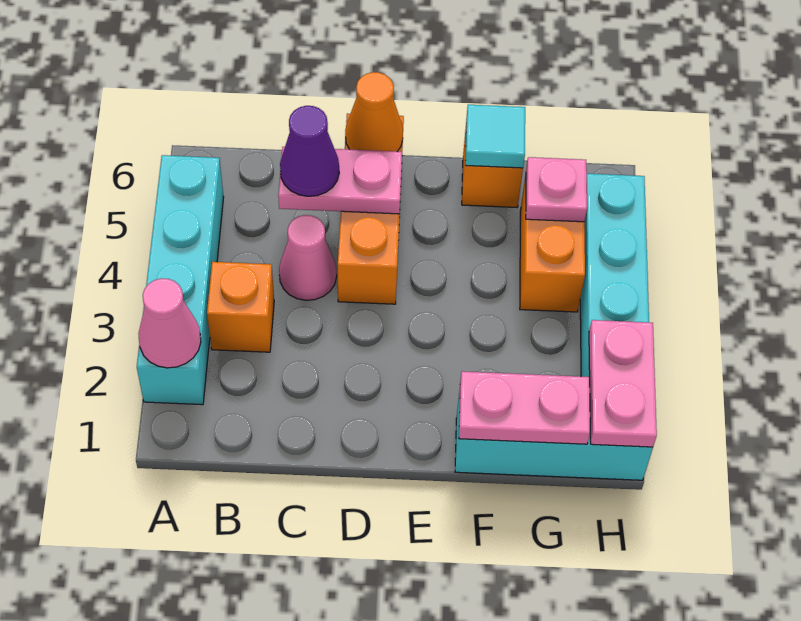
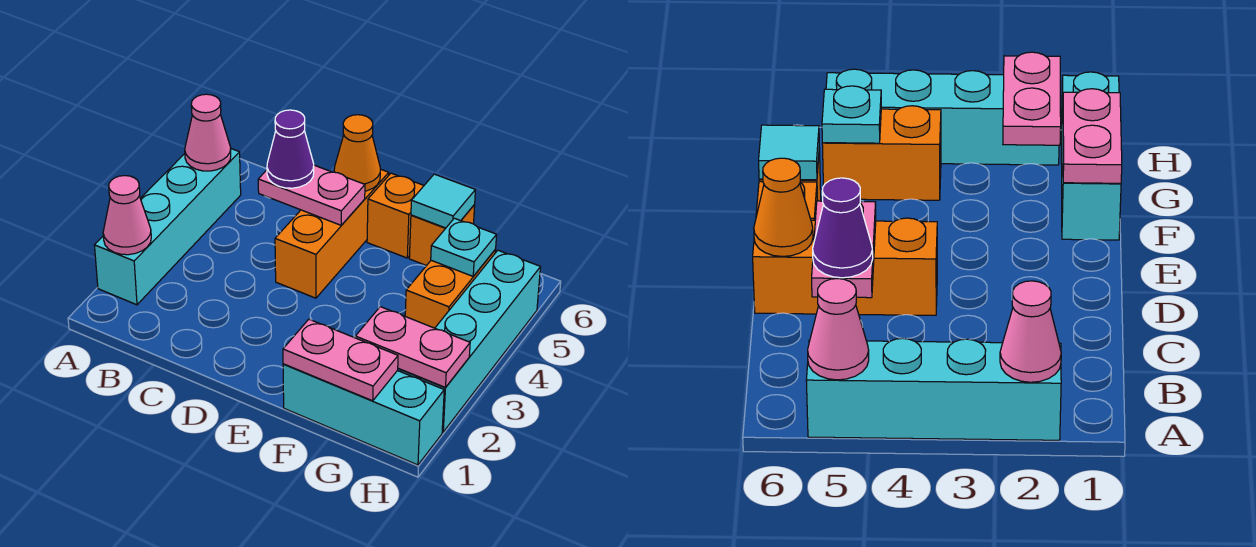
orange 1x1 brick [207,262,274,352] -> orange 1x1 brick moved to [367,173,424,258]
pink 1x1 cone [279,215,337,300] -> pink 1x1 cone moved to [185,94,231,171]
pink 1x1 plate [526,157,587,222] -> cyan 1x1 plate [431,218,497,276]
pink 1x2 plate [589,320,657,447] -> pink 1x2 plate turned to [355,307,470,387]

